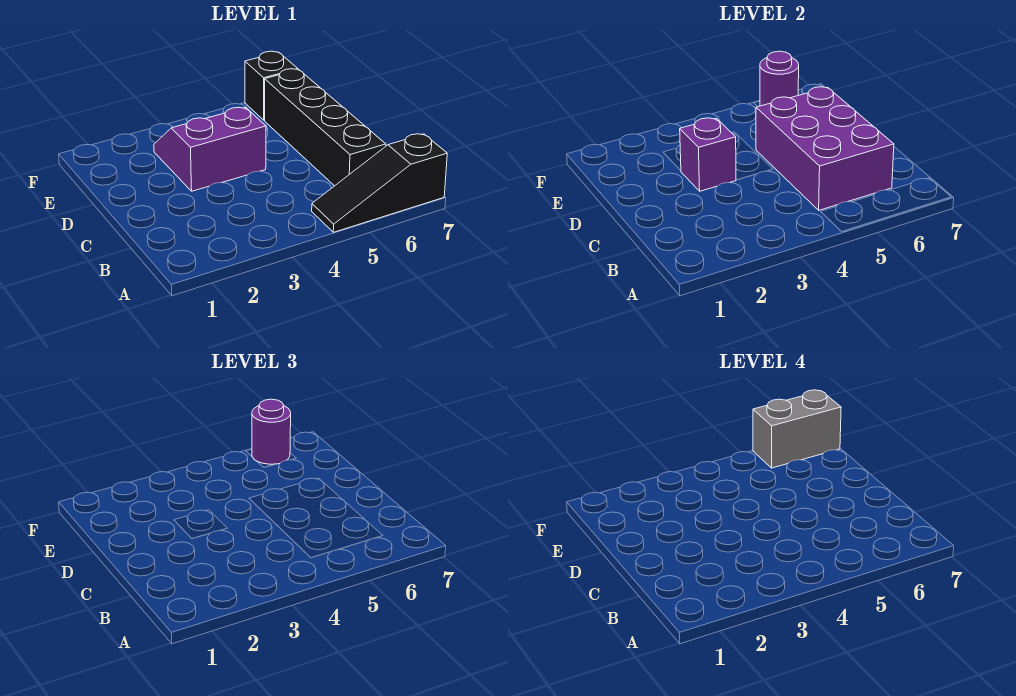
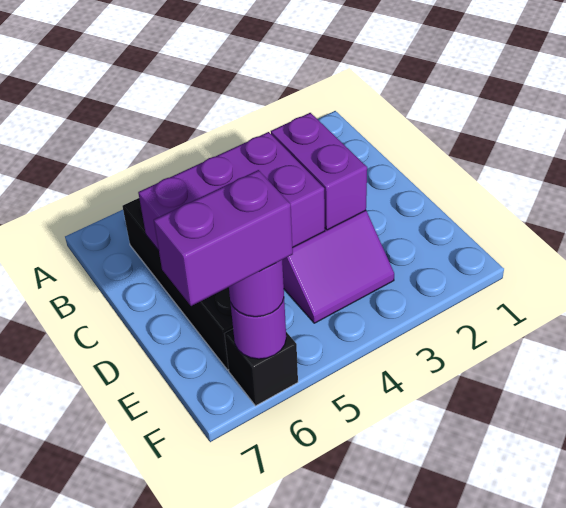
black 1x3 slope [312,134,447,232] -> none
purple 2x3 brick [756,87,894,210] -> purple 2x3 brick turned to [138,132,325,250]
purple 1x1 brick [680,118,736,191] -> purple 1x2 brick [271,113,367,230]
grey 1x2 brick [753,390,841,468] -> purple 1x2 brick [154,170,293,306]

